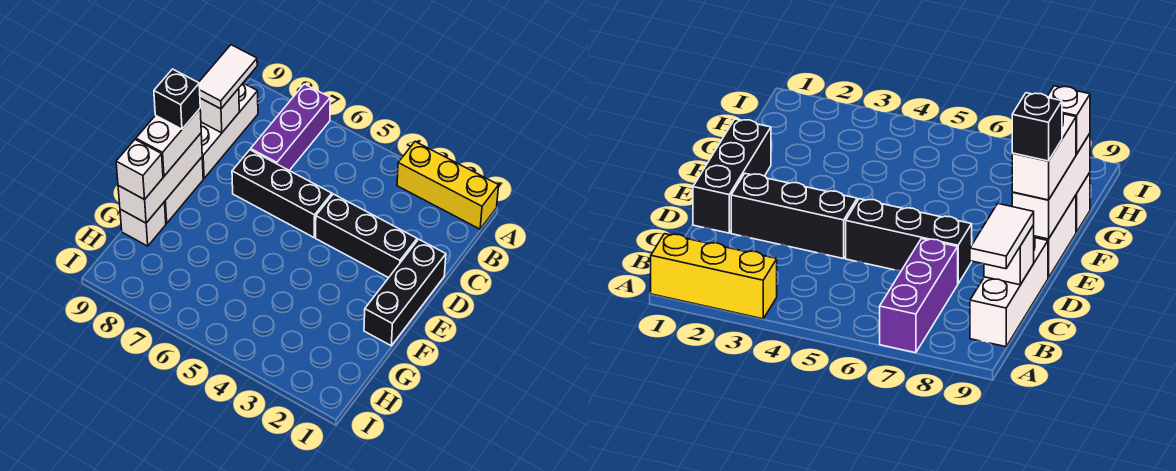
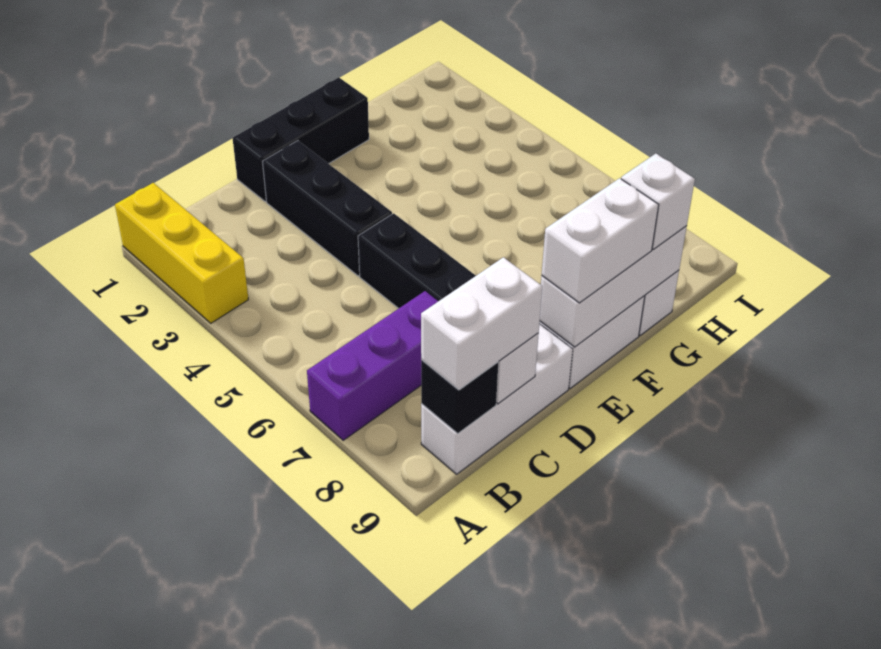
white 1x2 tile [199,45,257,109] -> white 1x2 brick [421,257,542,390]
black 1x1 brick [154,69,200,129] -> black 1x1 brick moved to [421,360,498,434]

